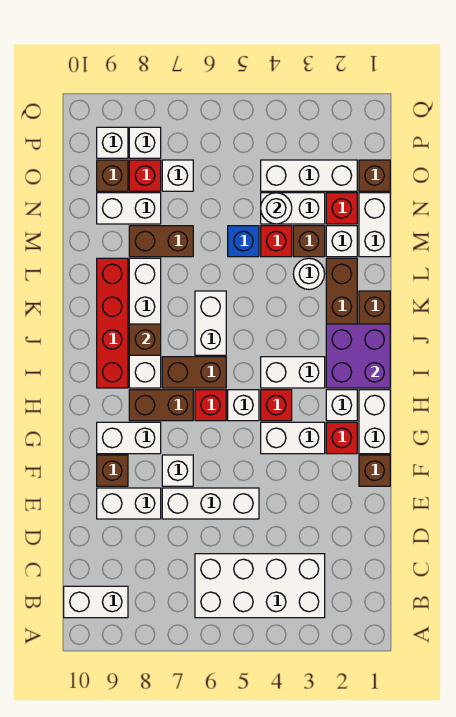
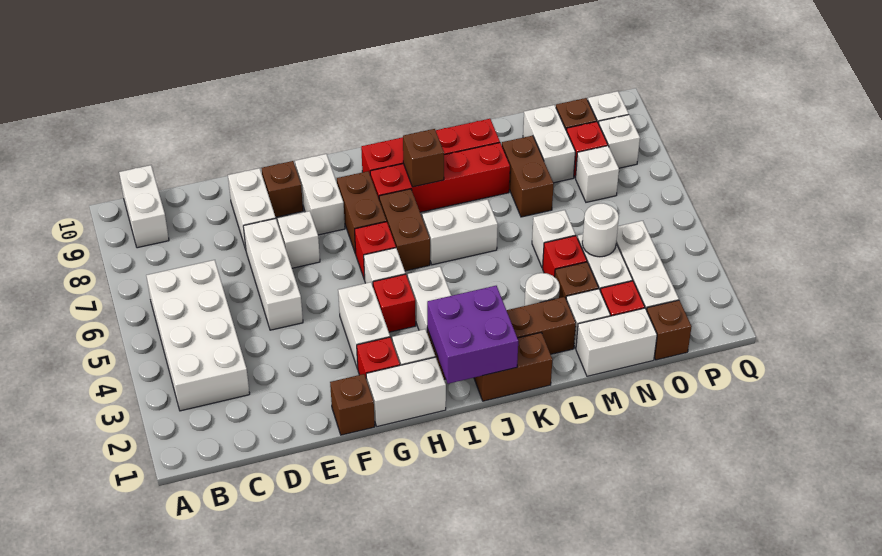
white 1x4 brick [129,258,161,388] -> red 1x4 brick [370,143,510,212]
blue 1x1 brick [228,226,259,257] -> white 1x1 brick [532,210,576,268]

